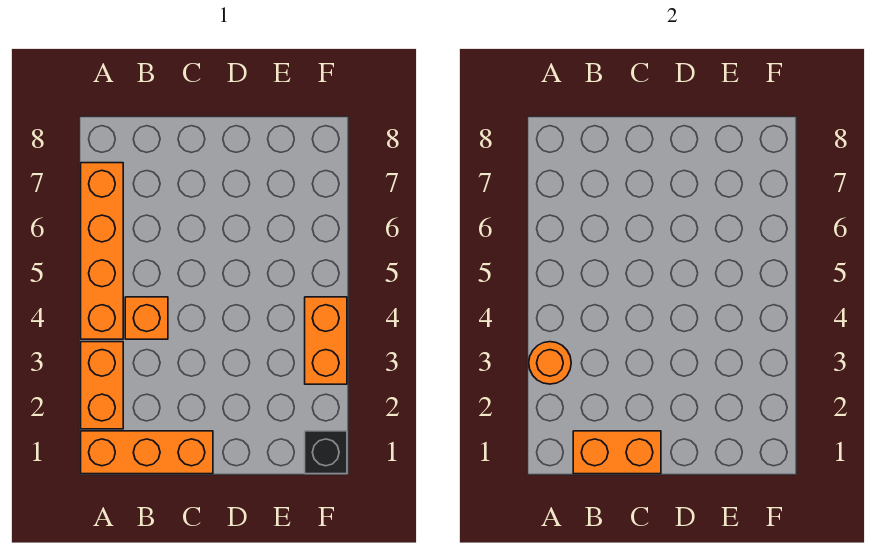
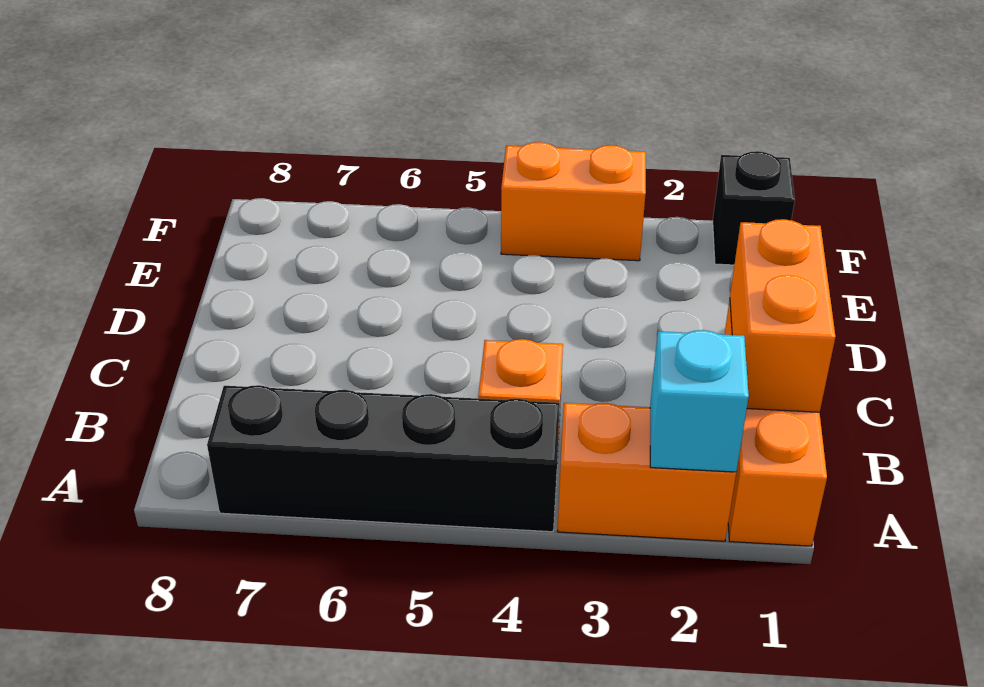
none -> cyan 1x1 brick [650,330,749,472]
orange 1x1 round brick [529,342,571,384] -> none
orange 1x4 brick [81,163,123,339] -> black 1x4 brick [207,385,560,532]

